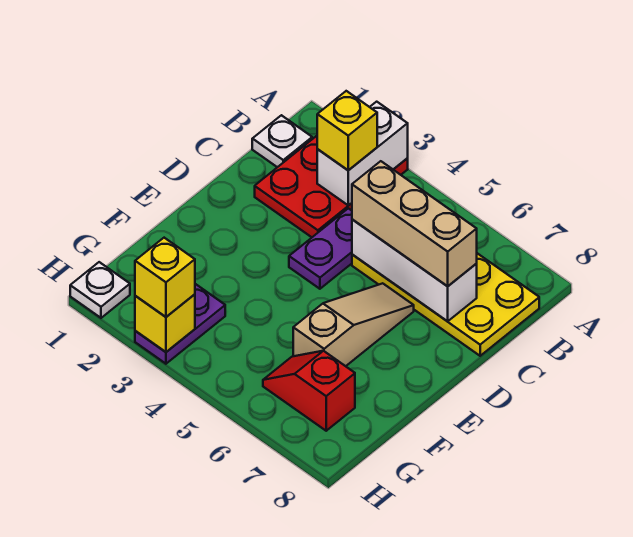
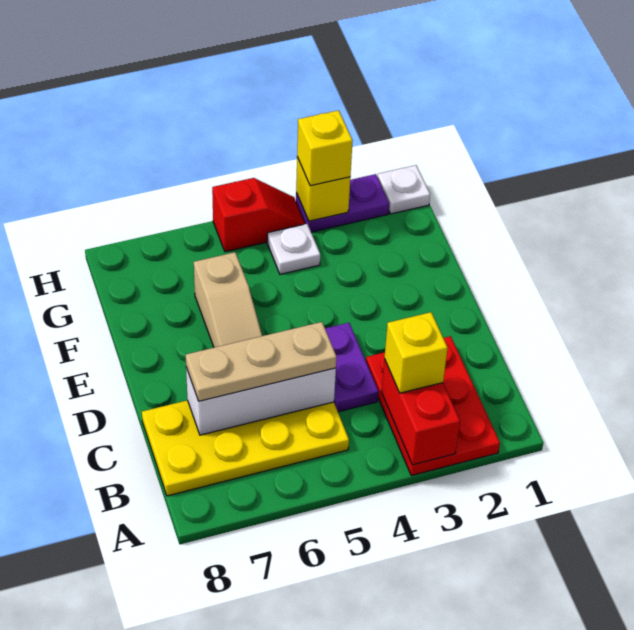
white 1x2 brick [317,102,408,205] -> red 1x2 brick [381,359,460,465]
white 1x1 plate [252,115,312,167] -> white 1x1 plate moved to [267,224,320,274]
tan 1x3 brick [352,161,477,286] -> tan 1x3 plate [186,322,337,401]
purple 1x2 plate [135,284,225,364] -> purple 1x2 plate turned to [296,174,389,232]
red 1x2 slope [263,351,355,431] -> red 1x2 slope moved to [212,178,305,252]

